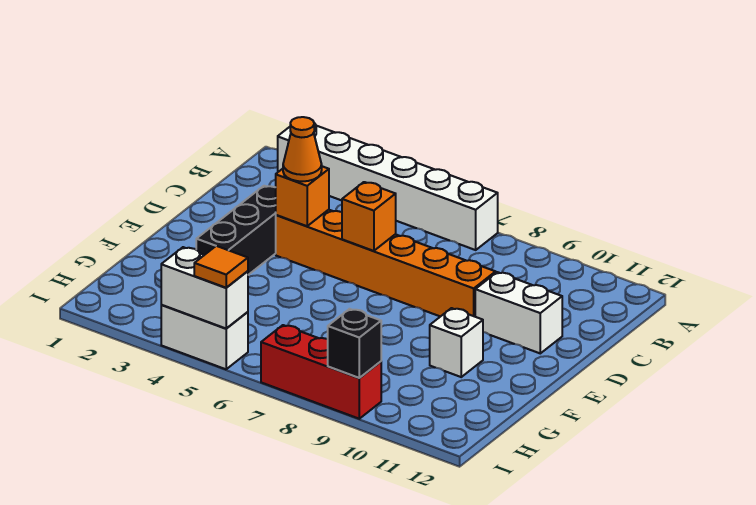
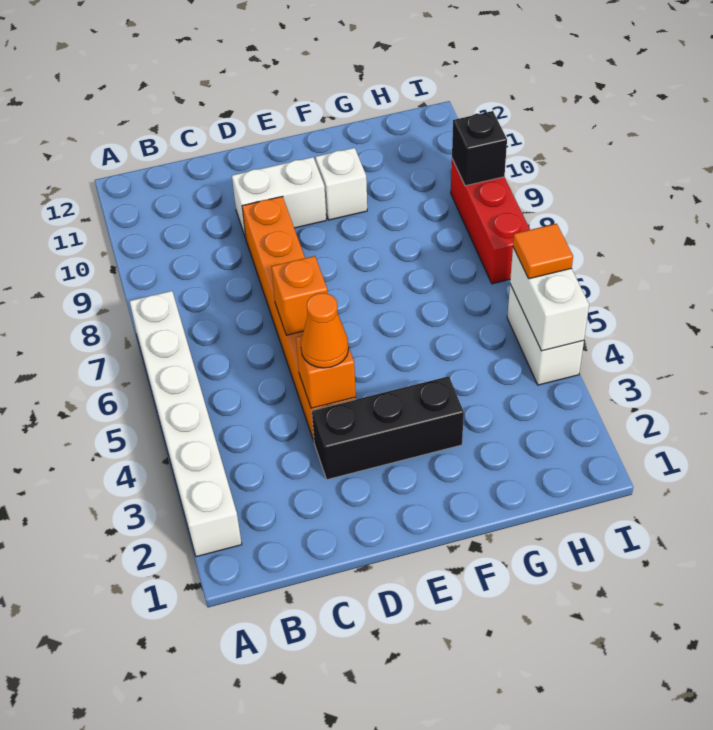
white 1x2 brick [475,272,562,353] -> white 1x2 brick turned to [232,157,326,238]

